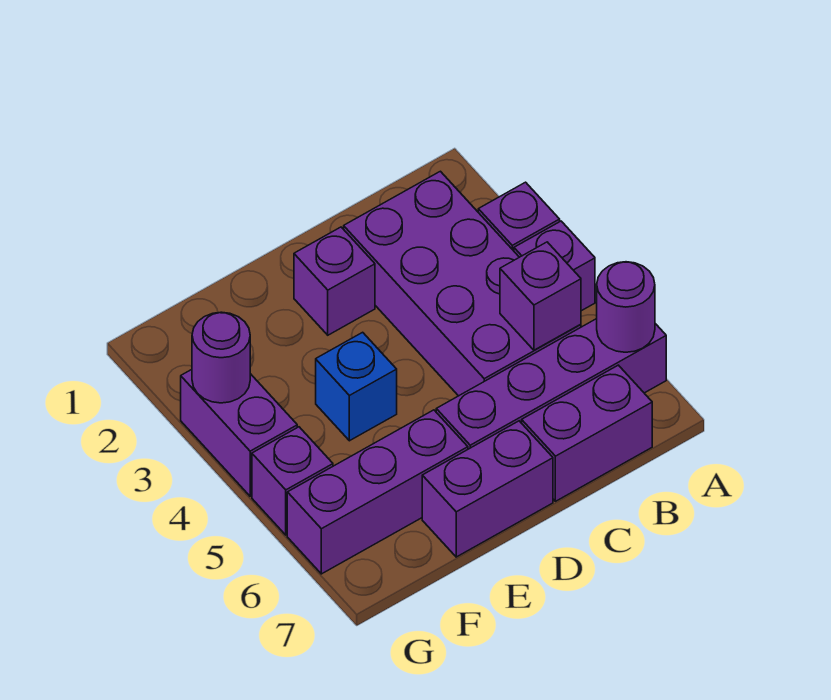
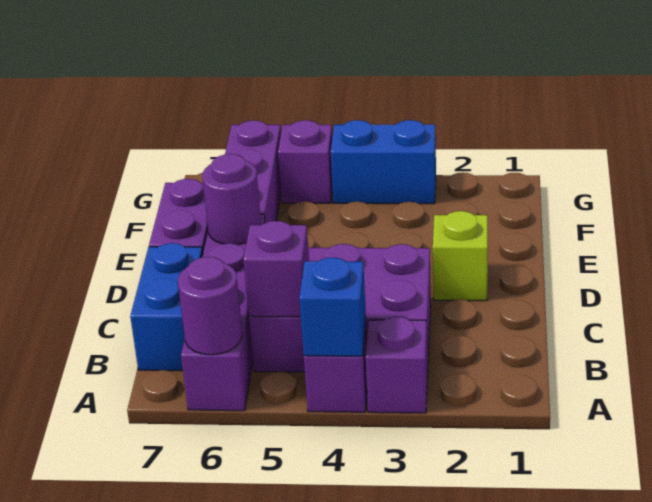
purple 2x4 brick [344,171,581,396] -> purple 2x3 brick [249,244,431,372]
purple 1x2 brick [522,365,652,501] -> blue 1x2 brick [130,243,203,371]
purple 1x1 brick [294,227,375,335] -> lime 1x1 brick [433,211,488,301]
blue 1x1 brick [316,332,397,441] -> blue 1x1 brick moved to [299,258,366,356]
purple 1x2 brick [181,370,297,496] -> blue 1x2 brick [331,120,436,204]
purple 1x1 round brick [192,312,250,403] -> purple 1x1 round brick moved to [202,154,261,245]

